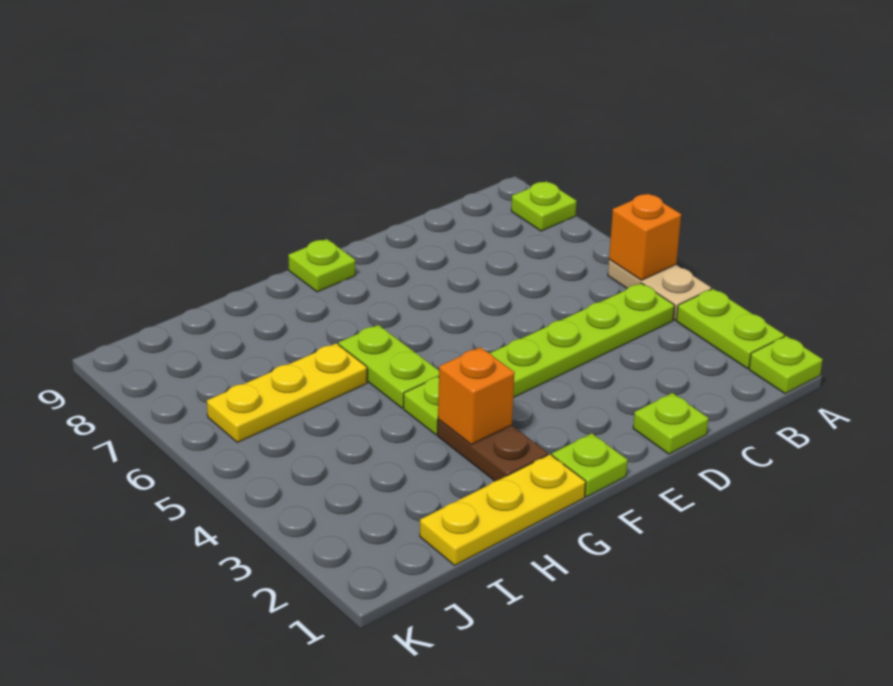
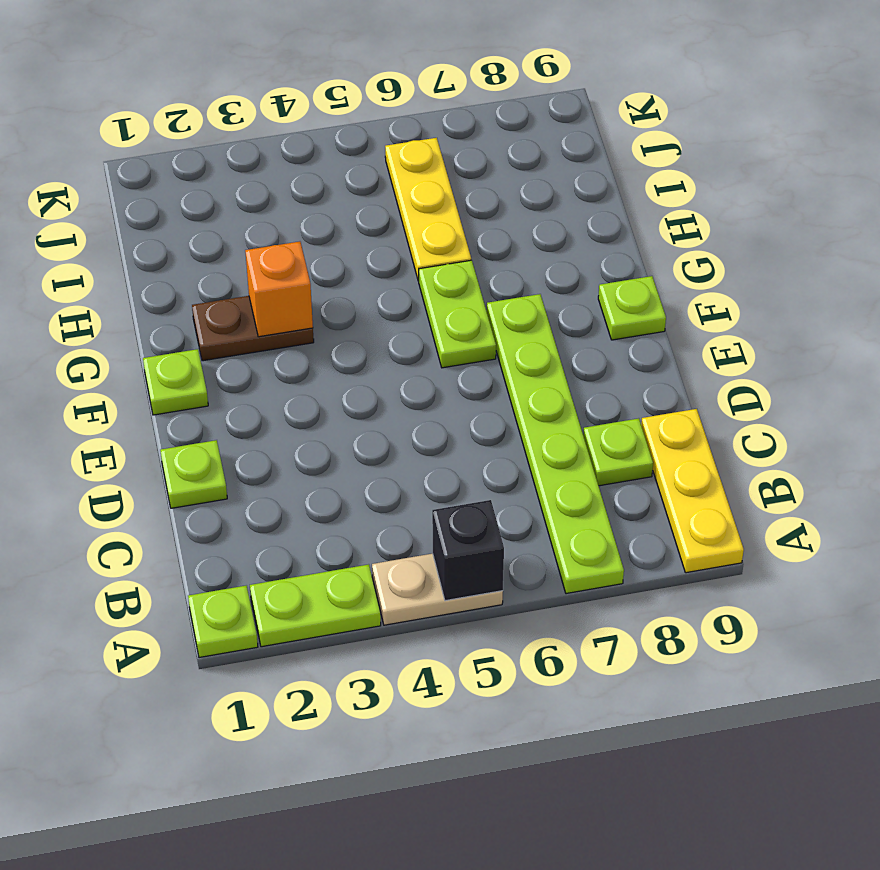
orange 1x1 brick [609,194,681,280] -> black 1x1 brick [432,500,504,601]
lime 1x1 plate [511,181,576,231] -> lime 1x1 plate moved to [583,418,653,486]
lime 1x6 plate [404,283,674,435] -> lime 1x6 plate moved to [487,294,624,594]
yellow 1x3 plate [420,454,586,565] -> yellow 1x3 plate moved to [641,409,744,573]
lime 1x2 plate [339,325,439,408] -> lime 1x2 plate turned to [419,260,496,368]

